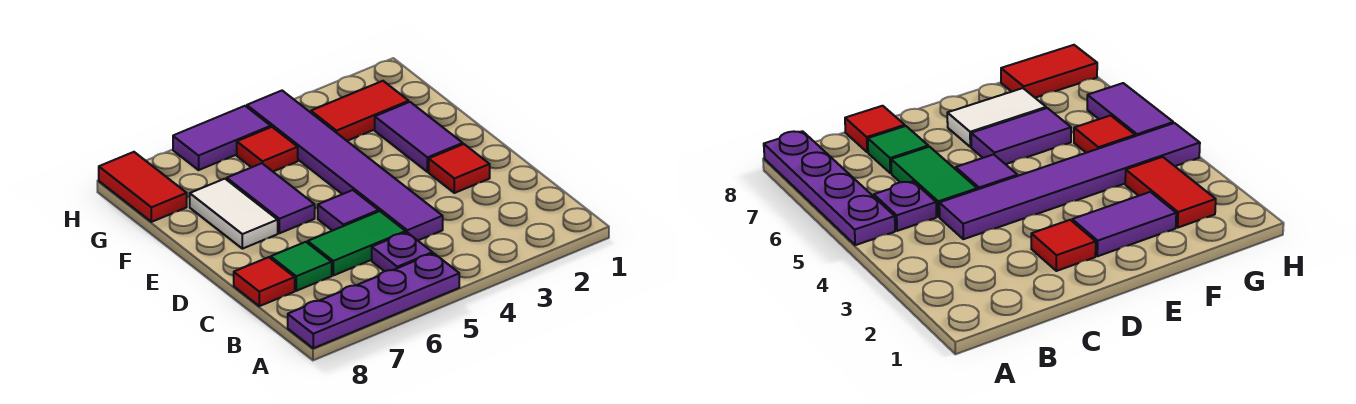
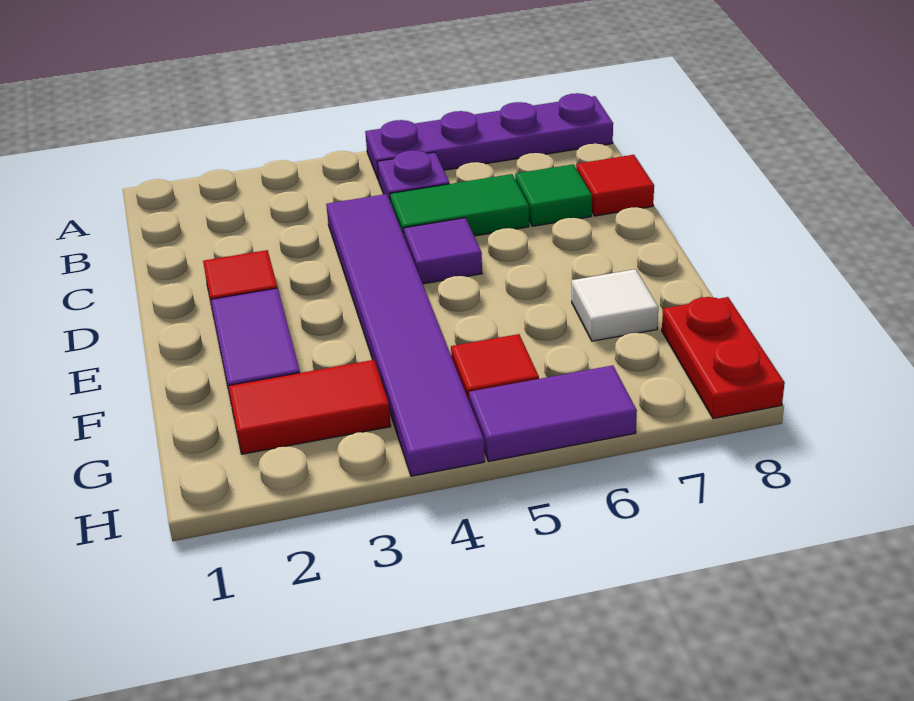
purple 1x2 tile [227,163,315,233] -> none
white 1x2 tile [190,179,278,249] -> white 1x1 tile [572,269,658,341]
red 1x2 tile [99,152,187,222] -> red 1x2 plate [662,297,785,419]

